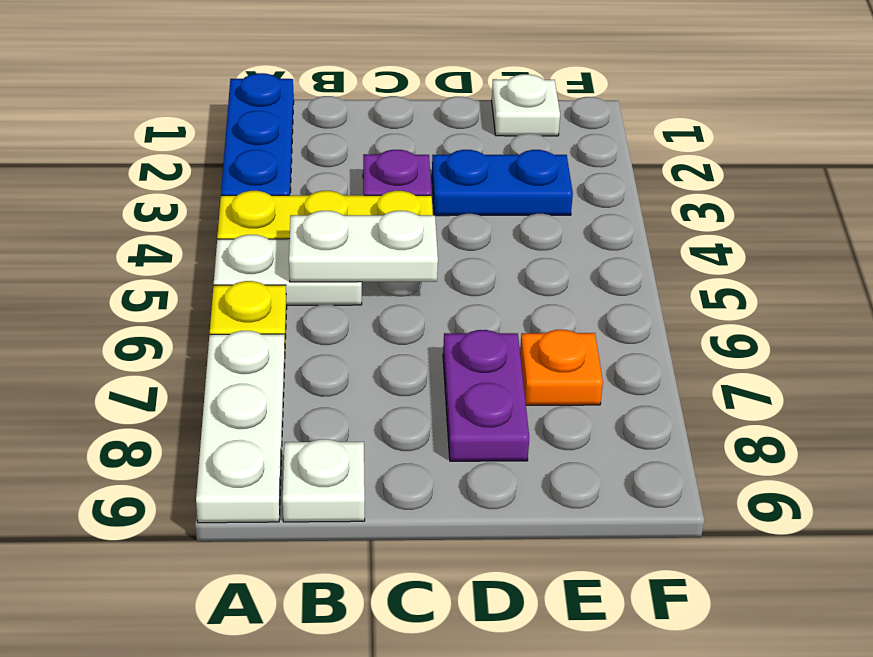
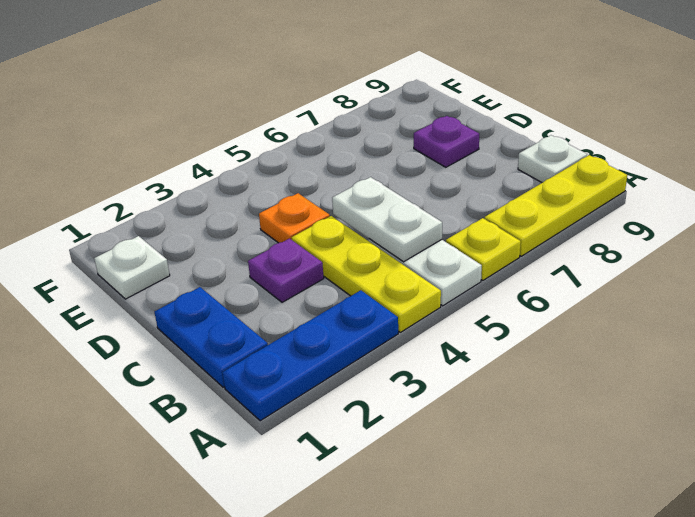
white 1x3 plate [196,331,285,523] -> yellow 1x3 plate [485,155,627,256]
blue 1x2 plate [432,150,573,216] -> blue 1x2 plate moved to [154,287,268,387]
purple 1x2 plate [443,330,529,461] -> purple 1x1 plate [414,116,479,167]
orange 1x1 plate [520,330,603,405] -> orange 1x1 plate moved to [259,193,330,243]

